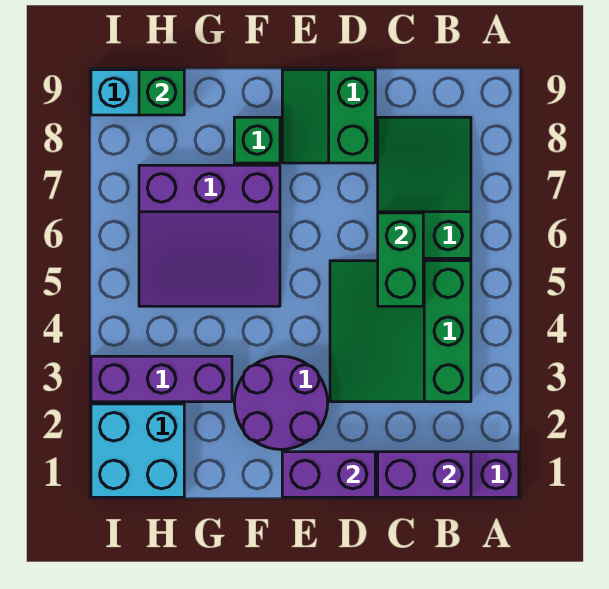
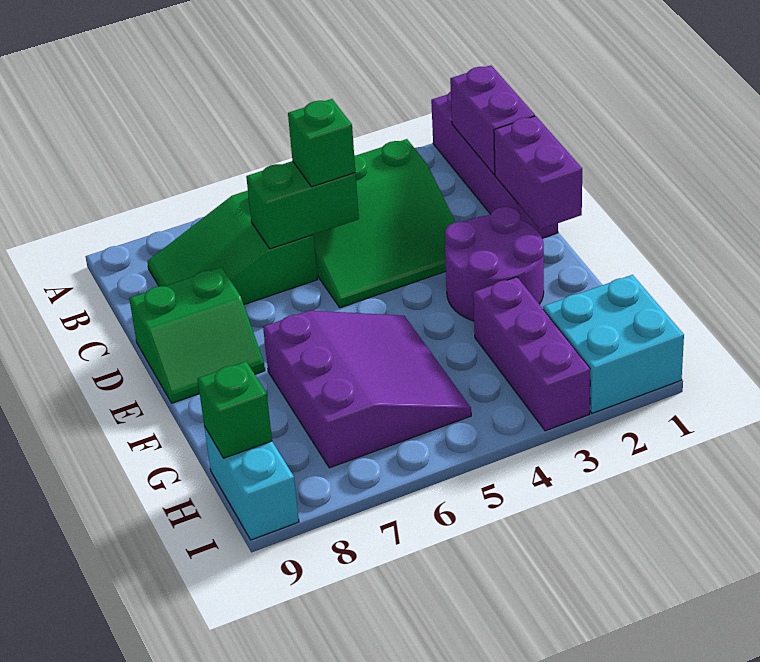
green 1x1 brick [234,117,280,163] -> green 1x1 brick moved to [288,99,355,187]

